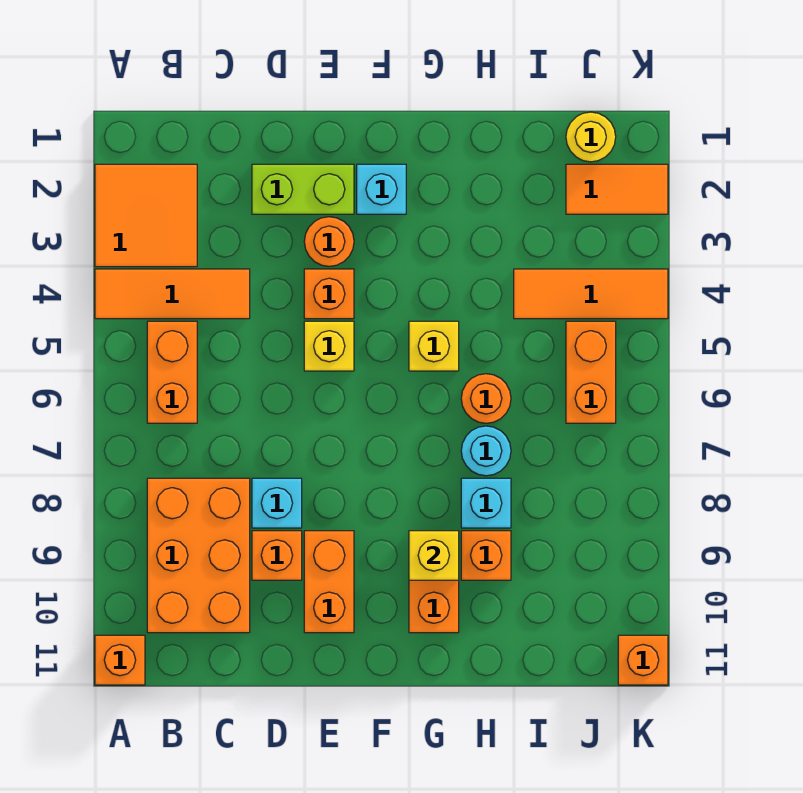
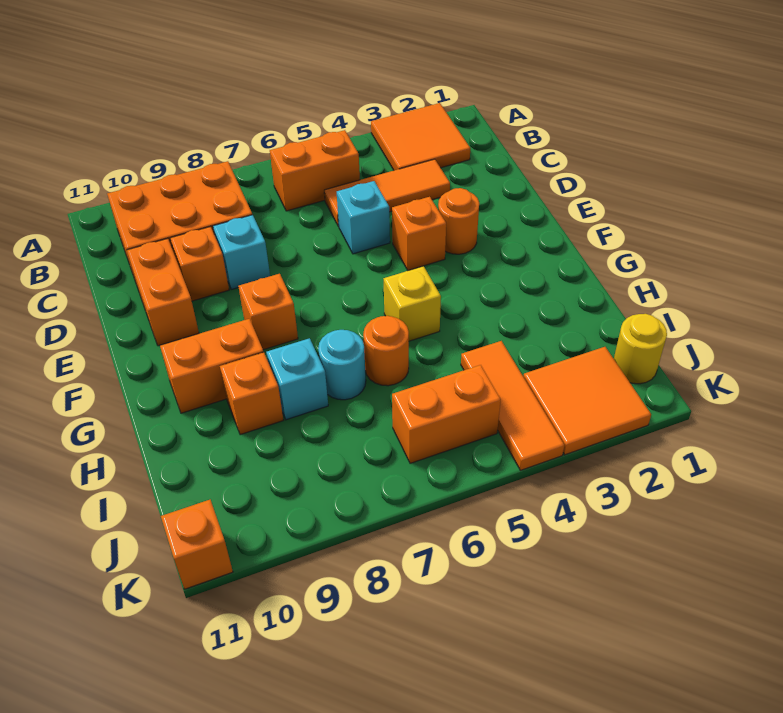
orange 1x3 tile [95,269,250,319] -> orange 1x3 tile turned to [324,159,450,226]
orange 1x1 brick [95,635,145,685] -> orange 1x1 brick moved to [238,274,298,350]
lime 1x2 brick [252,164,354,214] -> none
yellow 1x1 brick [304,321,354,371] -> none
orange 1x2 brick [304,531,354,633] -> orange 1x2 brick turned to [127,239,199,346]
cyan 1x1 brick [357,164,406,214] -> cyan 1x1 brick moved to [337,181,390,254]
yellow 1x1 brick [409,531,459,580] -> none
orange 1x2 tile [566,164,668,214] -> orange 2x2 tile [523,347,651,455]

